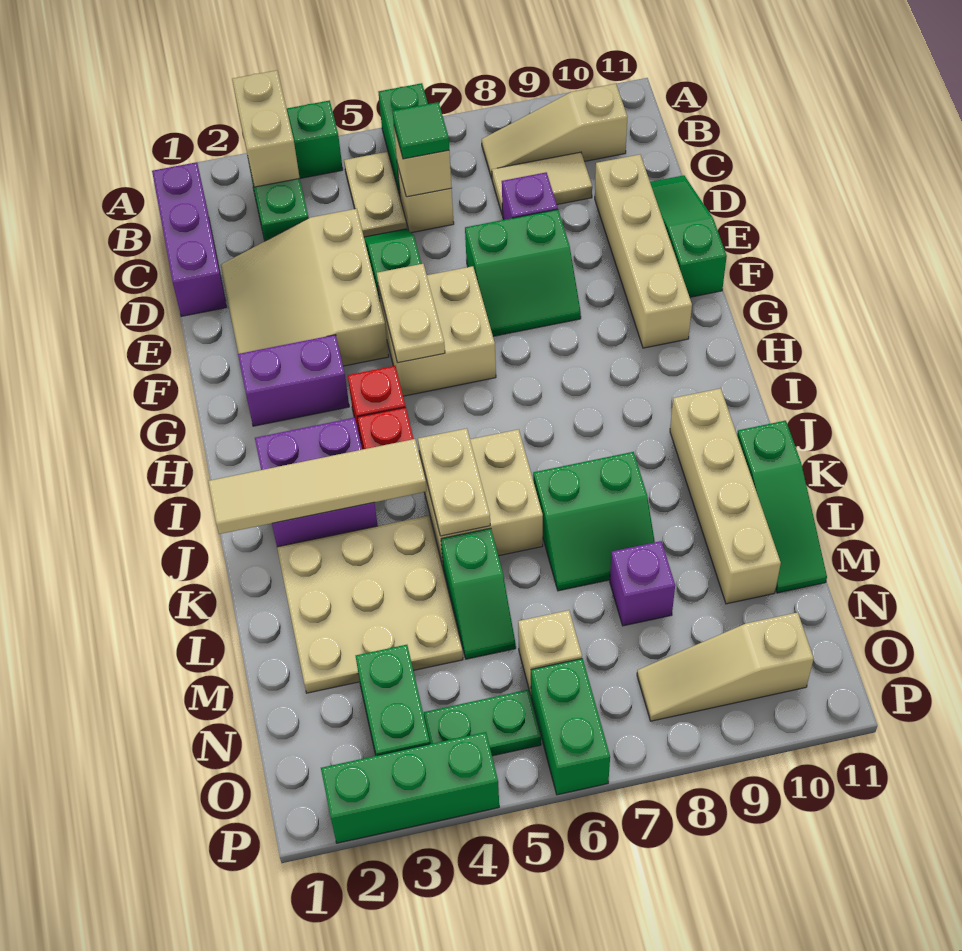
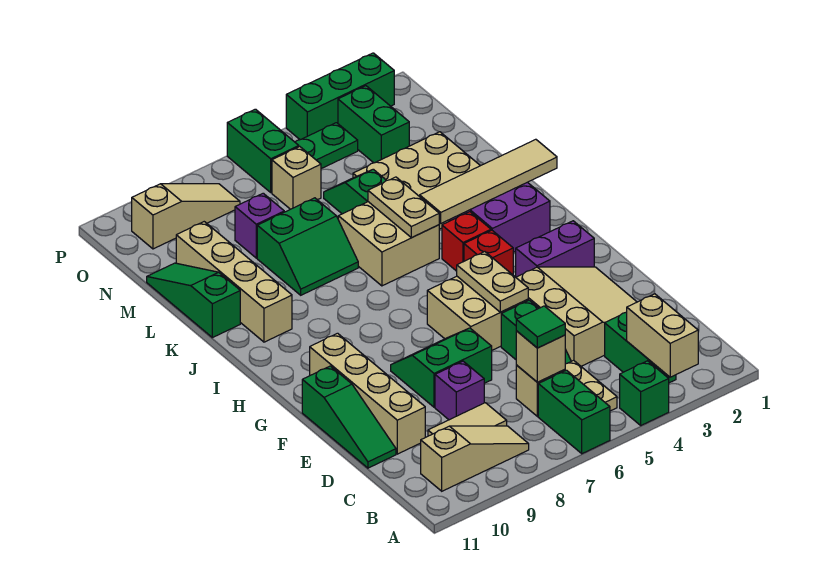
purple 1x3 brick [152,162,227,316] -> none
green 2x2 slope [533,452,655,591] -> green 2x2 slope turned to [257,198,358,295]

